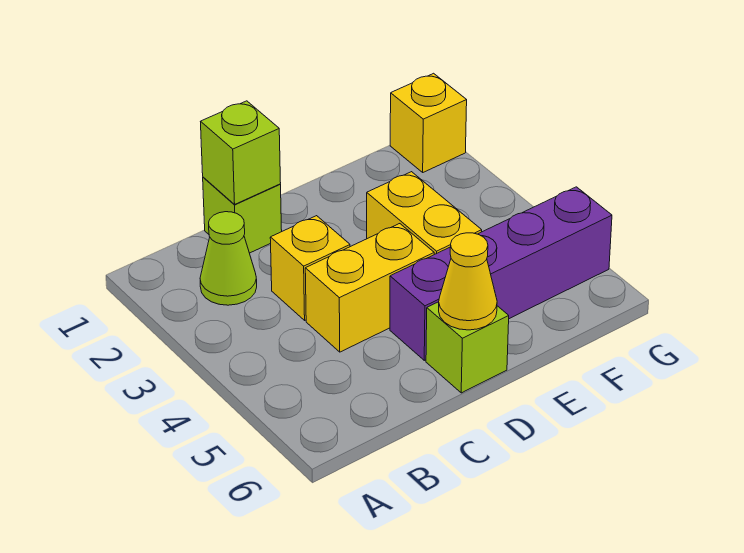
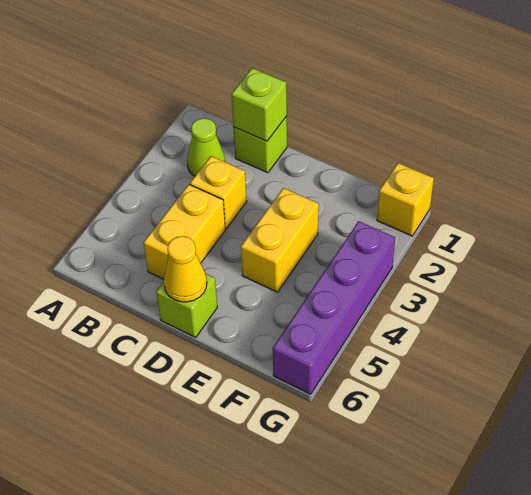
yellow 1x2 brick [305,224,434,352] -> yellow 1x2 brick turned to [144,185,225,279]
purple 1x4 brick [390,187,612,360] -> purple 1x4 brick turned to [273,221,395,394]

